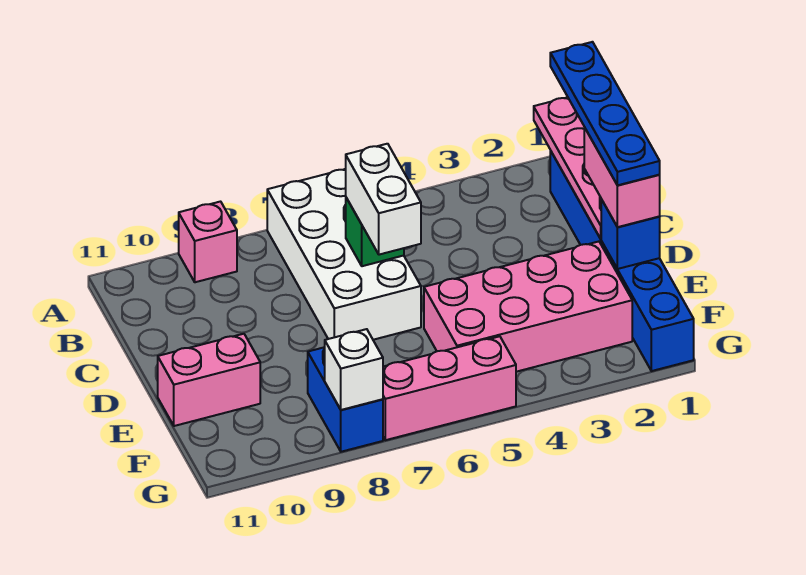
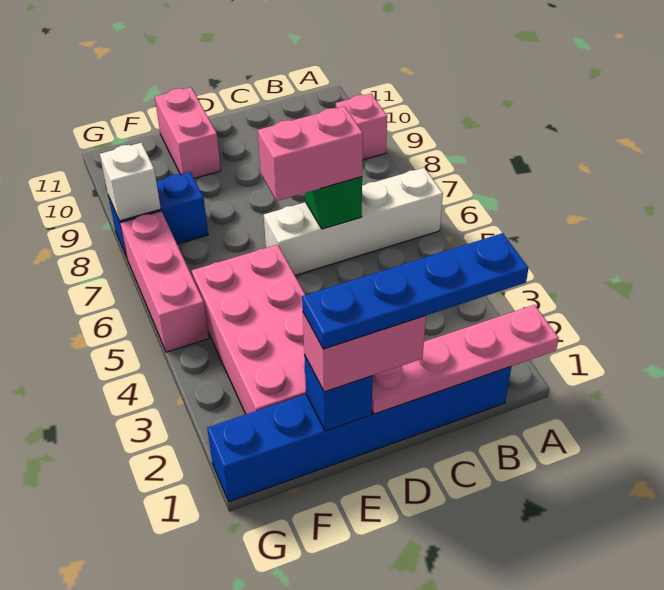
white 2x4 brick [267,169,421,340] -> white 1x4 brick [264,168,443,275]
white 1x2 brick [346,144,421,255] -> pink 1x2 brick [258,106,363,201]

